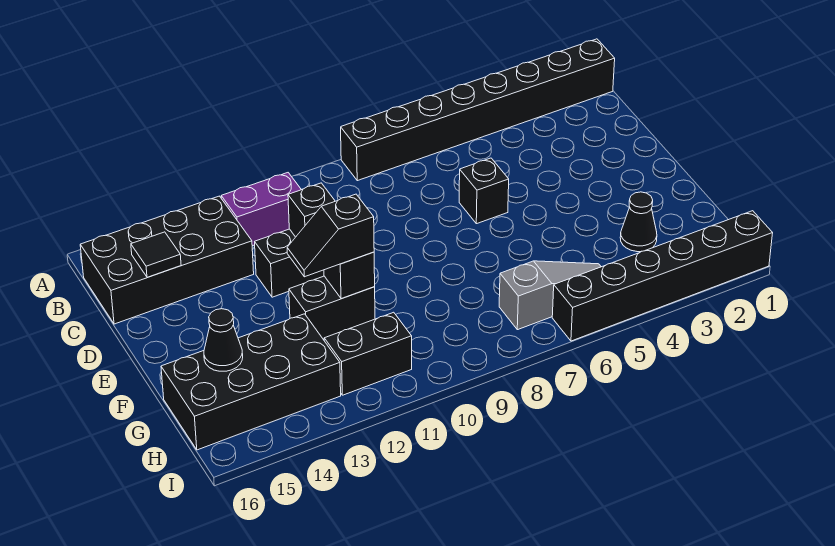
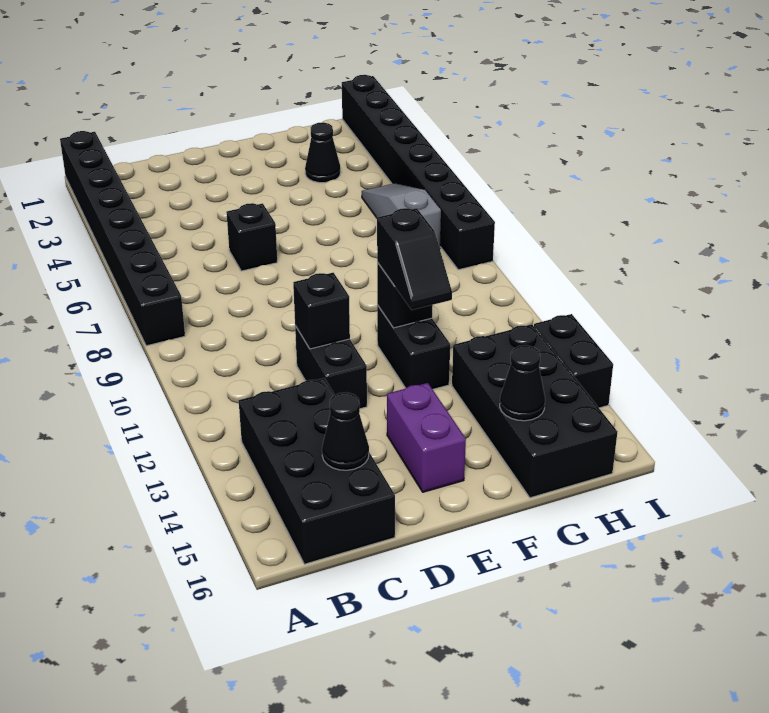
purple 1x2 brick [221,173,301,246] -> purple 1x2 brick moved to [387,383,466,492]
black 1x1 tile [131,232,181,277] -> black 1x1 cone [322,392,369,470]
black 1x2 brick [324,312,412,395] -> black 1x2 brick moved to [534,314,613,408]
black 1x6 brick [552,211,773,341] -> black 1x8 brick [342,75,495,270]

